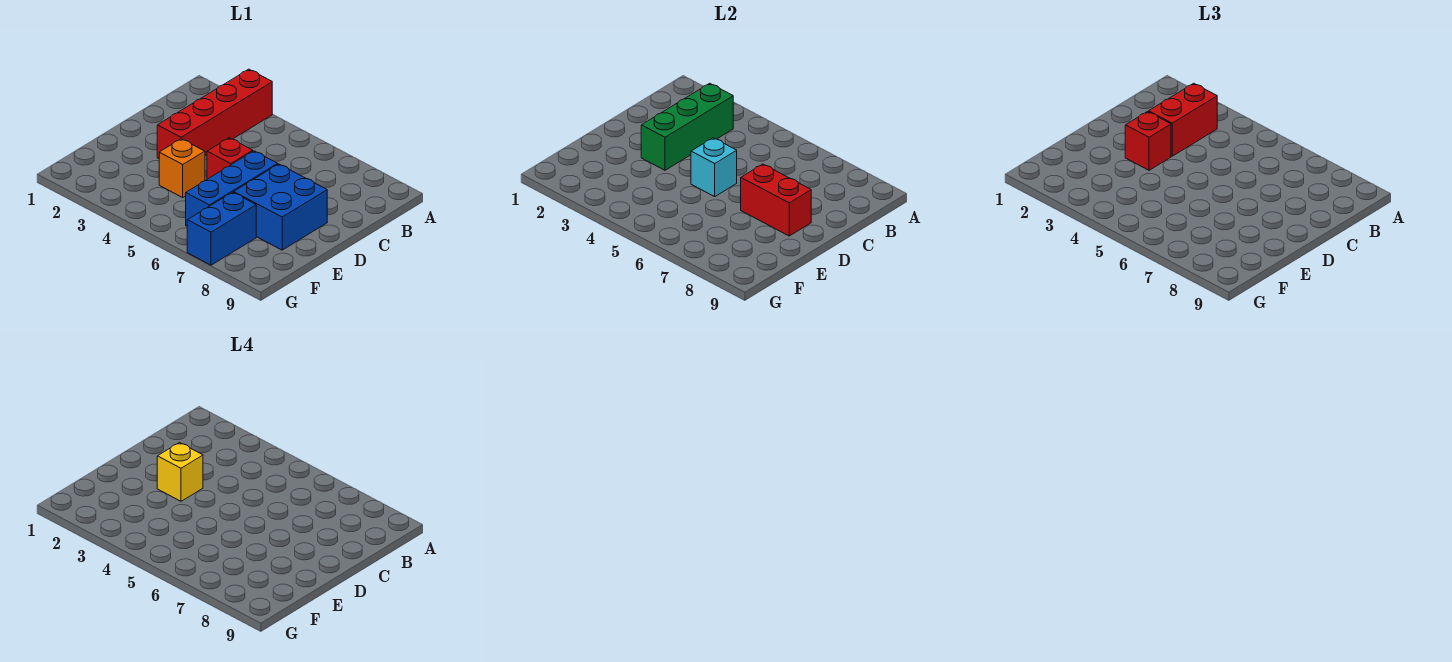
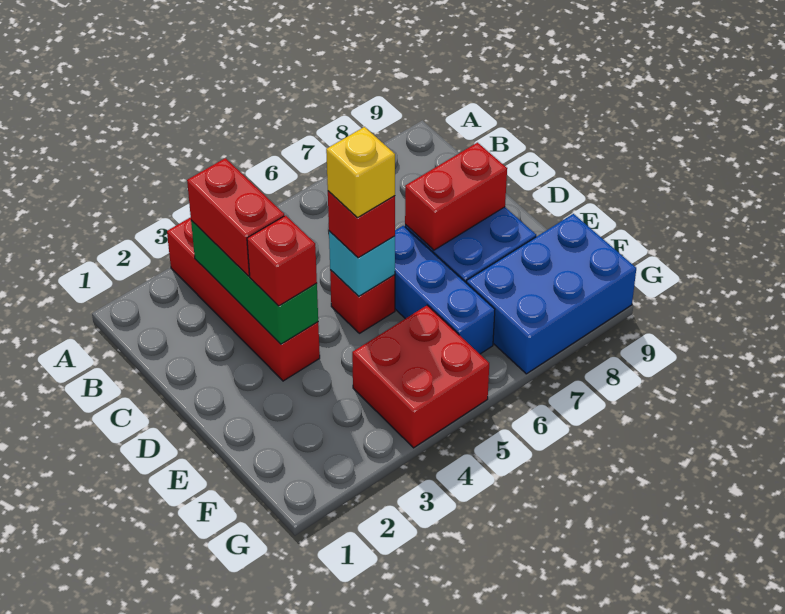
yellow 1x1 brick [157,443,203,501] -> yellow 1x1 brick moved to [326,127,395,218]
none -> red 1x1 brick [328,191,395,258]
orange 1x1 brick [159,139,205,197] -> none
none -> red 2x2 brick [352,305,489,448]
blue 1x2 brick [187,192,256,265] -> blue 2x3 brick [466,214,636,374]

